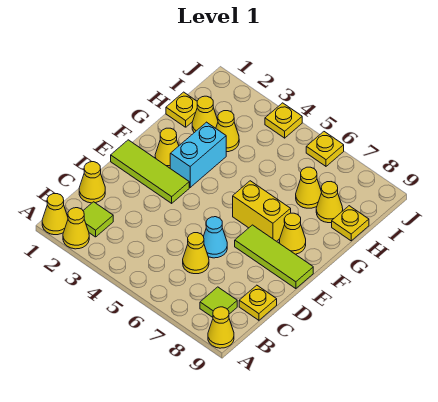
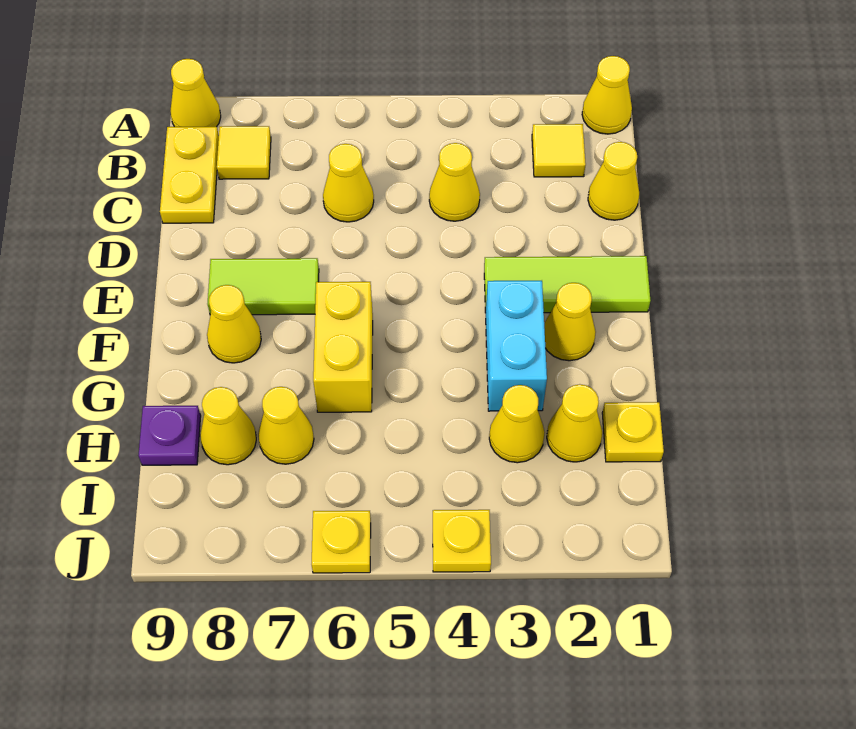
yellow 1x1 cone [63,208,89,249] -> yellow 1x1 cone moved to [429,143,480,221]
lime 1x1 tile [83,202,113,237] -> yellow 1x1 tile [532,124,586,177]
lime 1x1 tile [200,287,237,317] -> yellow 1x1 tile [217,126,271,179]
yellow 1x1 plate [239,285,277,320] -> yellow 1x2 plate [160,127,219,223]
cyan 1x1 cone [203,217,227,258] -> none
lime 1x3 tile [235,225,313,289] -> lime 1x2 tile [207,258,319,315]
yellow 1x2 brick [233,181,291,241] -> yellow 1x2 brick turned to [313,282,373,412]
yellow 1x1 plate [332,206,369,241] -> purple 1x1 plate [139,406,201,465]

